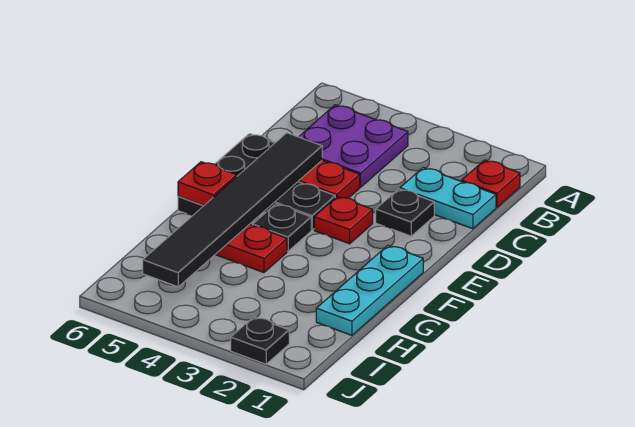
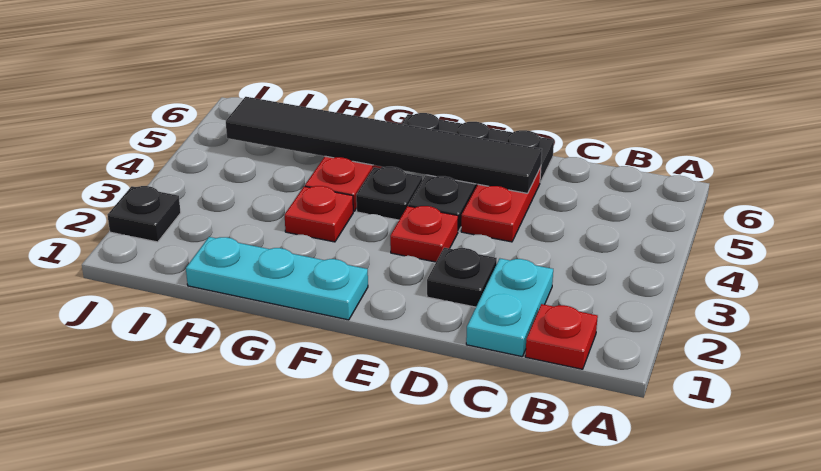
purple 2x2 plate [299,105,408,187] -> none
red 1x1 plate [178,162,237,206] -> red 1x1 plate moved to [285,186,353,242]

